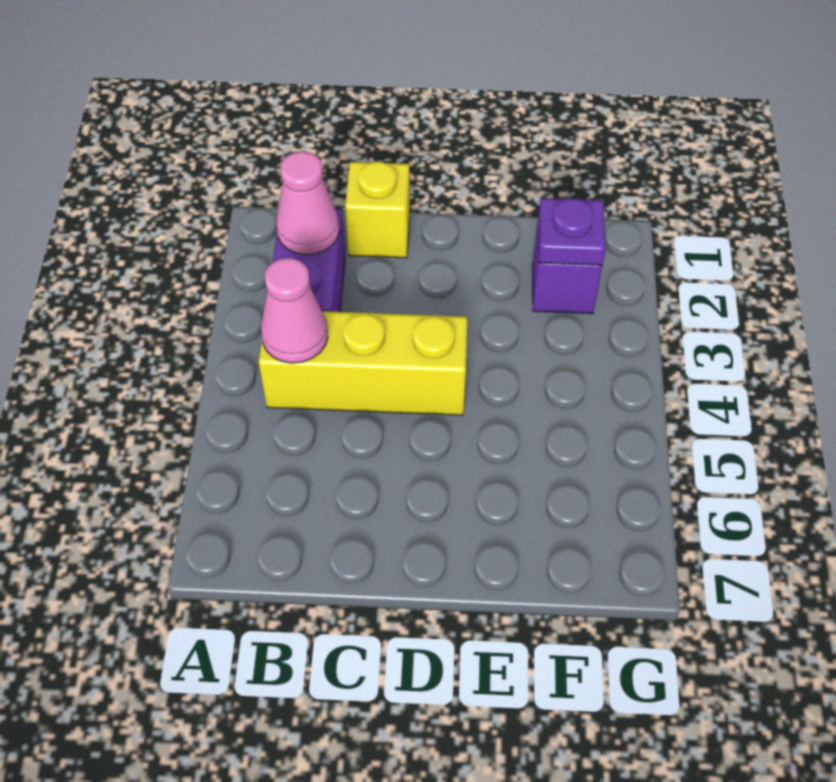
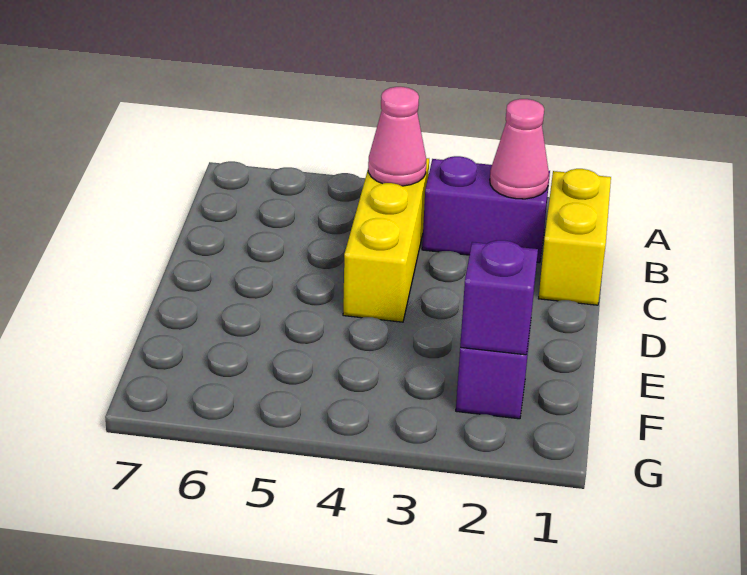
yellow 1x1 brick [345,162,410,258] -> yellow 1x2 brick [539,169,611,305]
purple 1x1 plate [539,198,606,265] -> purple 1x1 brick [460,240,538,355]

